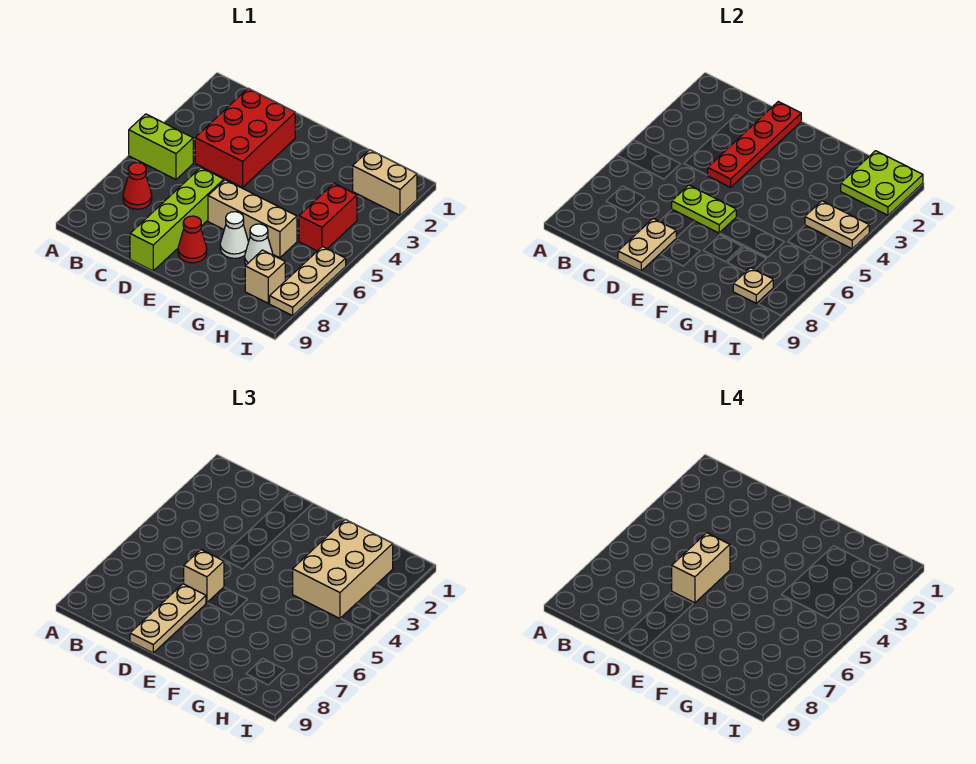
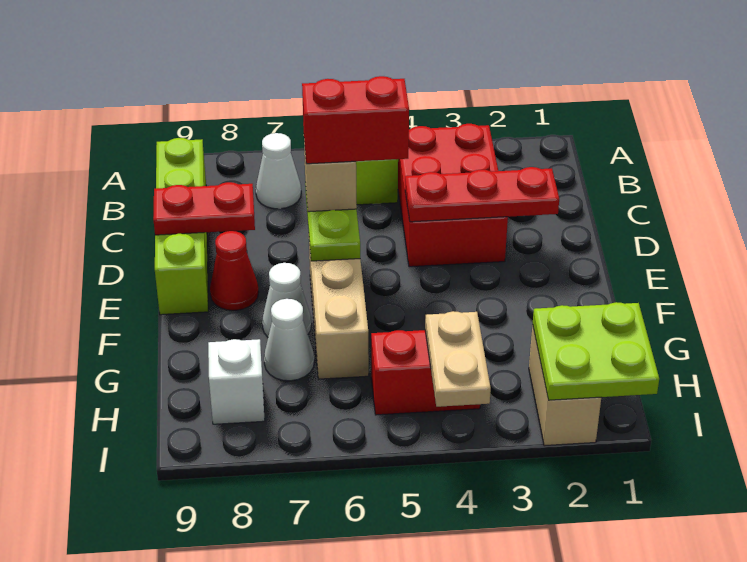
red 1x1 cone [123,163,152,209] -> white 1x1 cone [256,133,301,209]
red 2x3 brick [195,88,295,187] -> red 2x3 brick turned to [398,124,508,267]
red 1x4 plate [708,102,801,187] -> red 1x3 plate [405,167,559,222]
tan 1x2 brick [672,533,730,603] -> red 1x2 brick [302,76,409,164]
lime 1x4 brick [130,168,224,271] -> lime 1x4 brick turned to [155,138,208,315]
tan 1x3 plate [130,584,206,653] -> none
tan 1x2 plate [618,219,676,271] -> red 1x2 plate [153,182,255,235]
tan 2x3 brick [293,519,393,619] -> none
tan 1x1 brick [245,250,285,303] -> white 1x1 brick [208,339,265,424]
tan 1x1 plate [733,268,773,303] -> none
tan 1x3 plate [270,247,346,316] -> none

